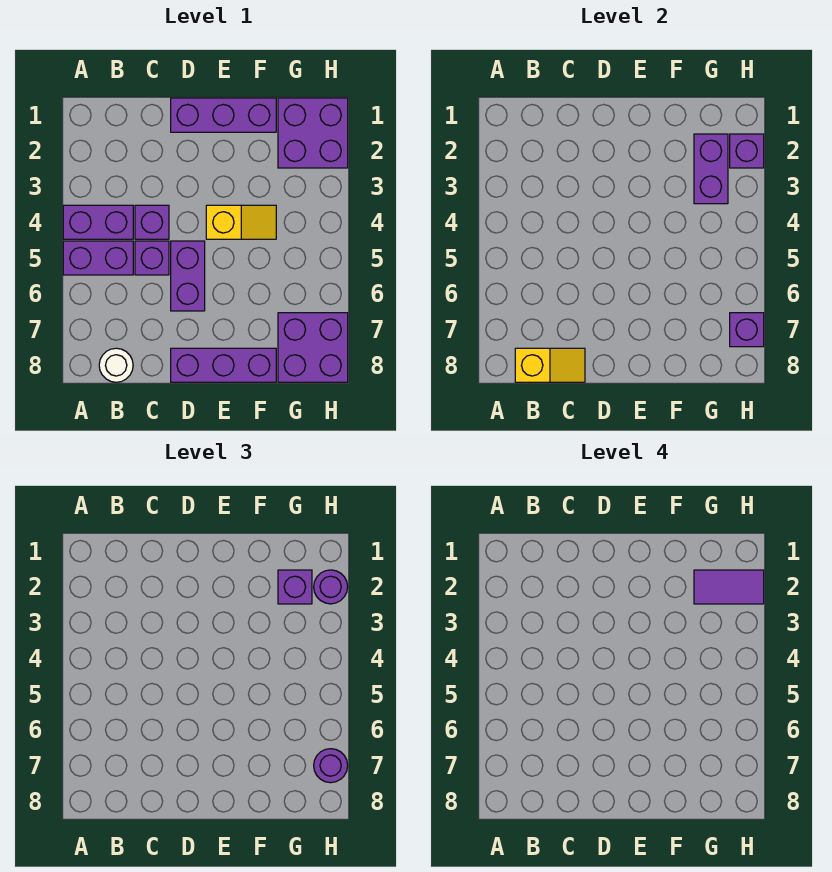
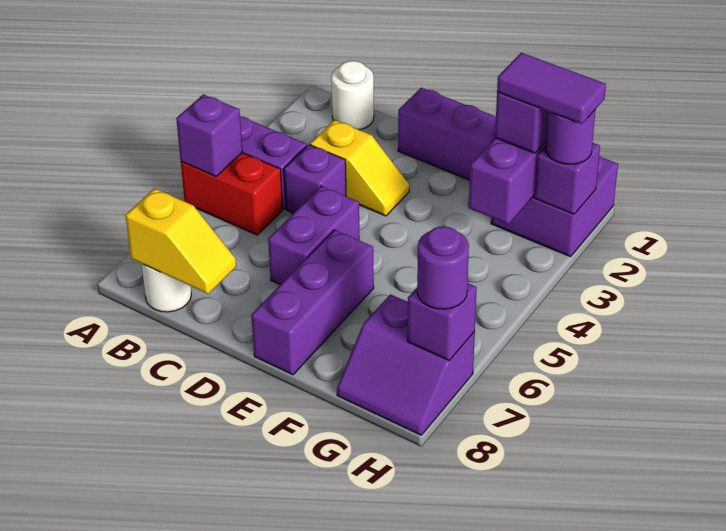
purple 1x2 brick [63,241,133,275] -> red 1x2 brick [181,153,283,235]
none -> white 1x1 round brick [331,61,374,130]
purple 1x1 brick [135,241,169,275] -> purple 1x1 brick moved to [176,94,242,176]
purple 1x3 brick [171,348,276,382] -> purple 1x3 brick turned to [251,230,374,375]
yellow 1x2 slope [206,205,276,239] -> yellow 1x2 slope moved to [310,120,409,216]
purple 2x2 brick [278,313,348,382] -> purple 2x2 slope [337,294,475,435]

